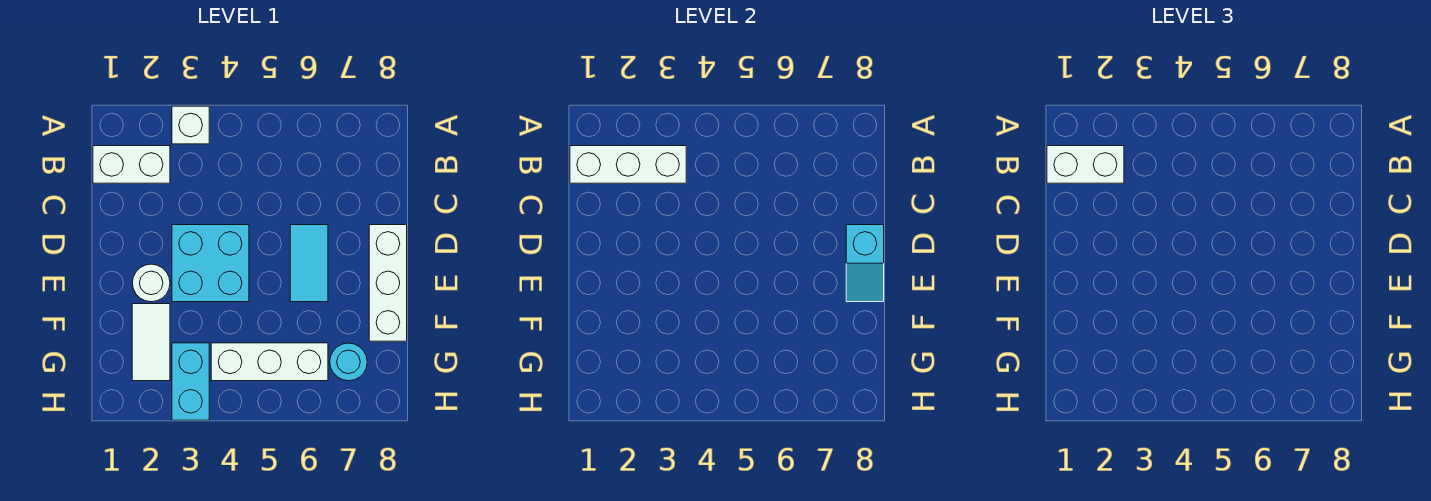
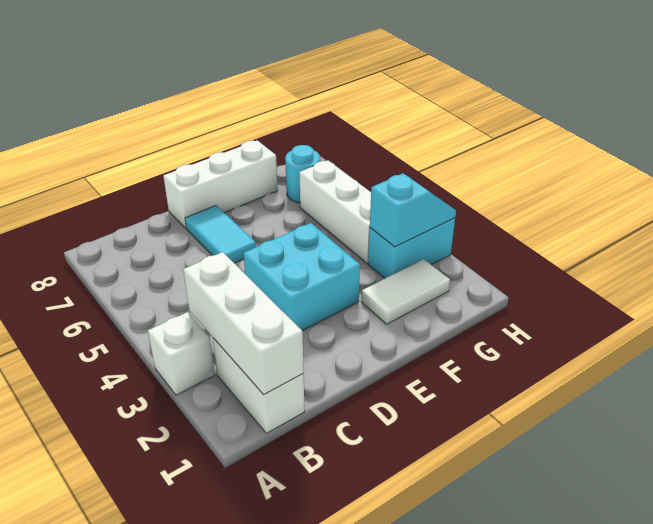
white 1x2 brick [1047,146,1124,183] -> none
cyan 1x2 tile [290,225,328,302] -> cyan 1x2 tile turned to [185,205,256,263]
cyan 1x2 slope [846,225,884,302] -> cyan 1x2 slope moved to [370,173,456,247]
white 1x1 round brick [133,264,170,302] -> none

